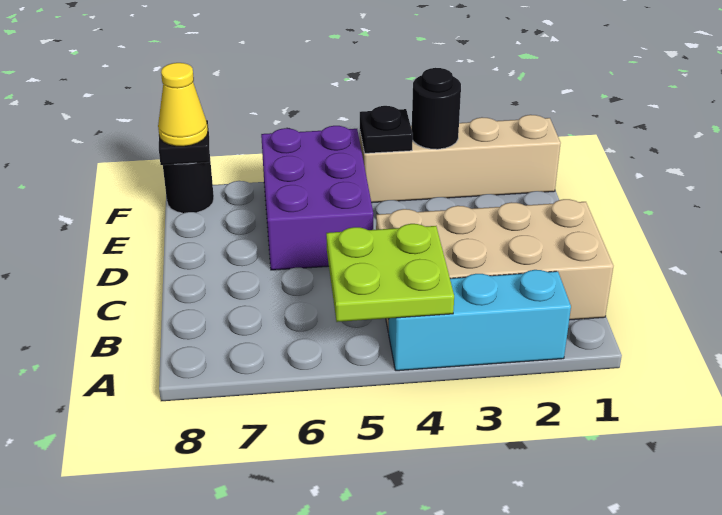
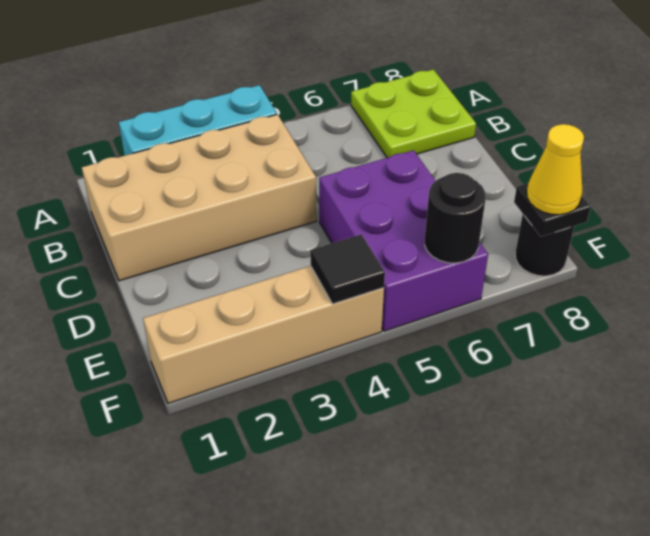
lime 2x2 plate [326,224,454,322] -> lime 2x2 plate moved to [351,70,476,158]
black 1x1 round brick [412,68,461,149] -> black 1x1 round brick moved to [425,173,486,263]
black 1x1 plate [360,106,413,153] -> black 1x1 tile [310,234,385,304]

